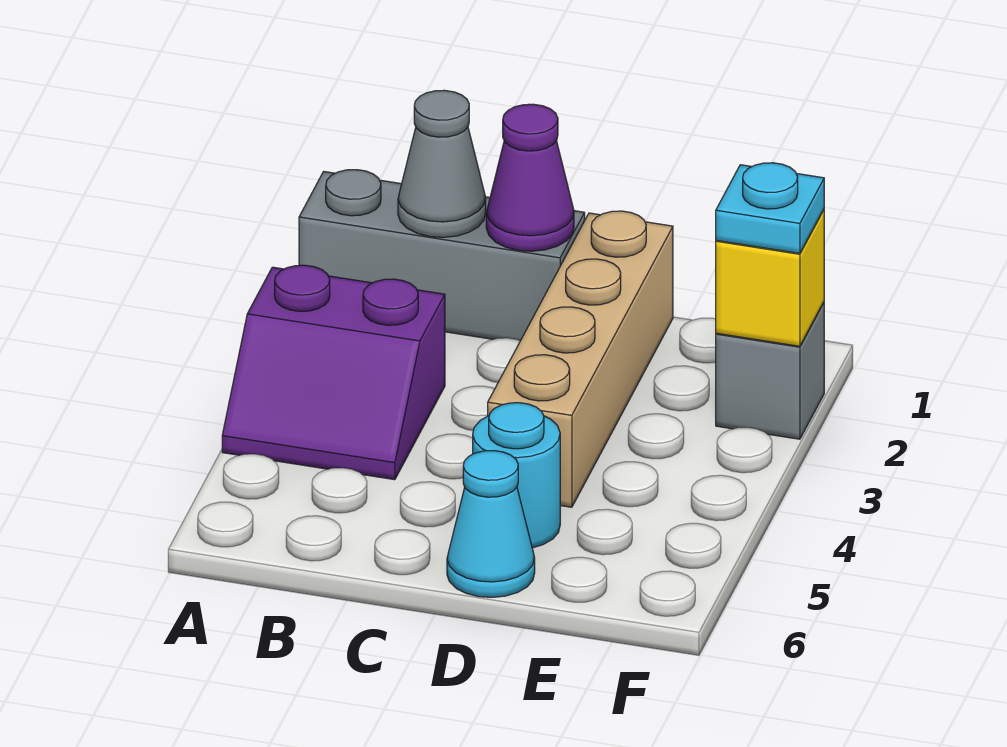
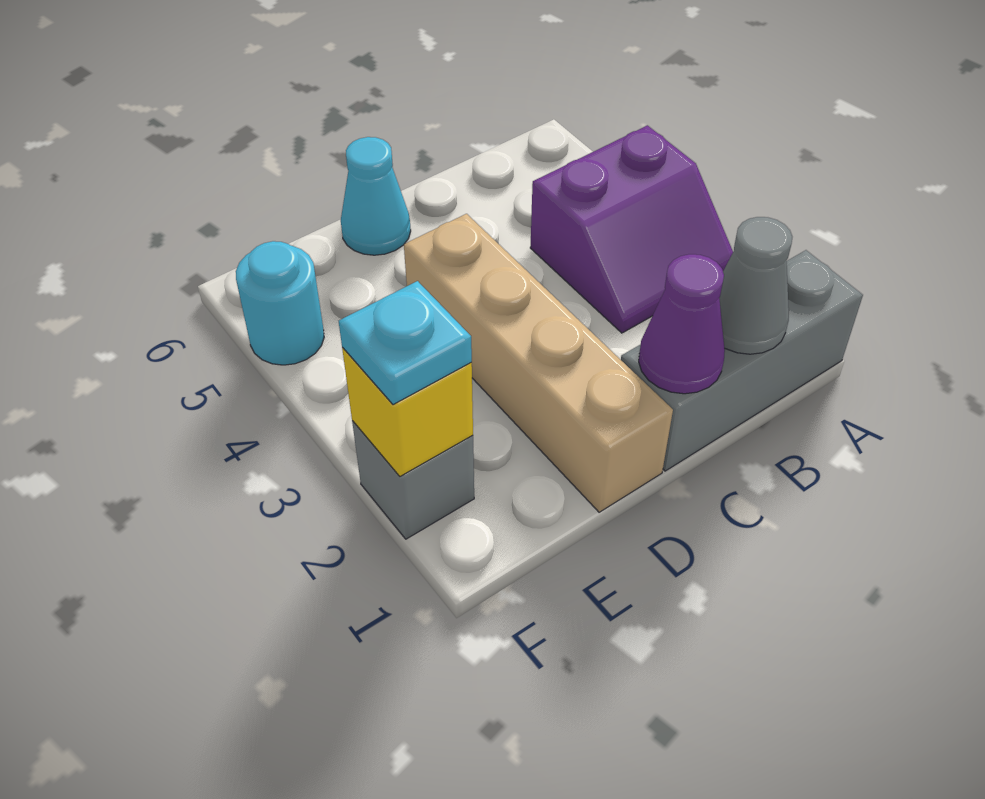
purple 2x2 slope [222,265,445,480] -> purple 2x2 slope turned to [530,125,733,333]
cyan 1x1 round brick [473,403,560,548] -> cyan 1x1 round brick moved to [236,241,324,365]

